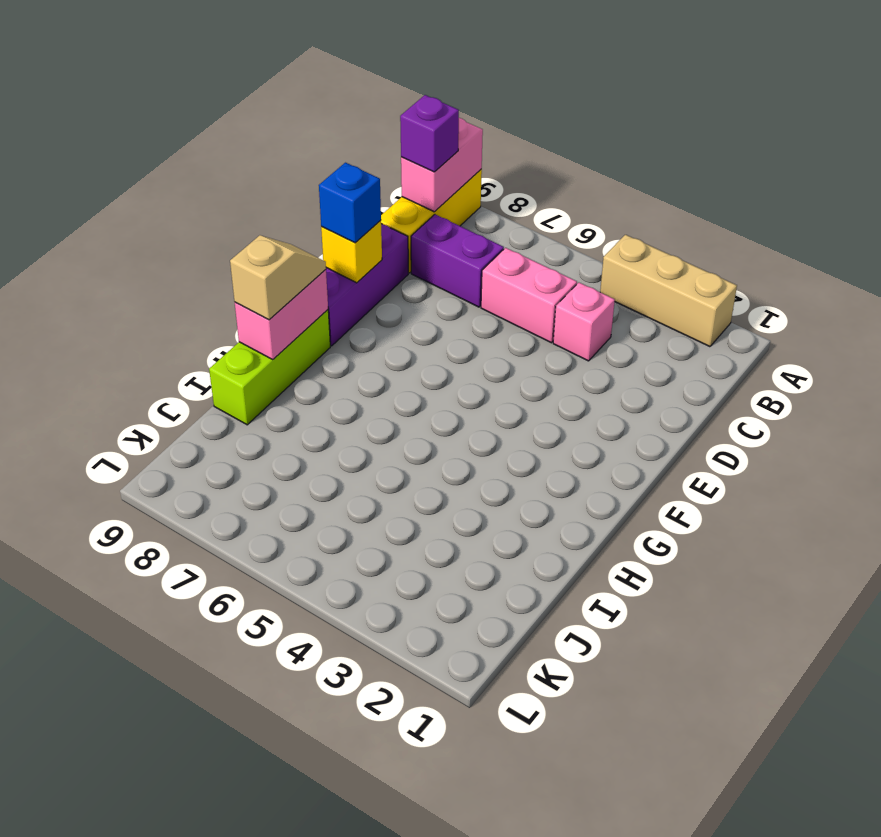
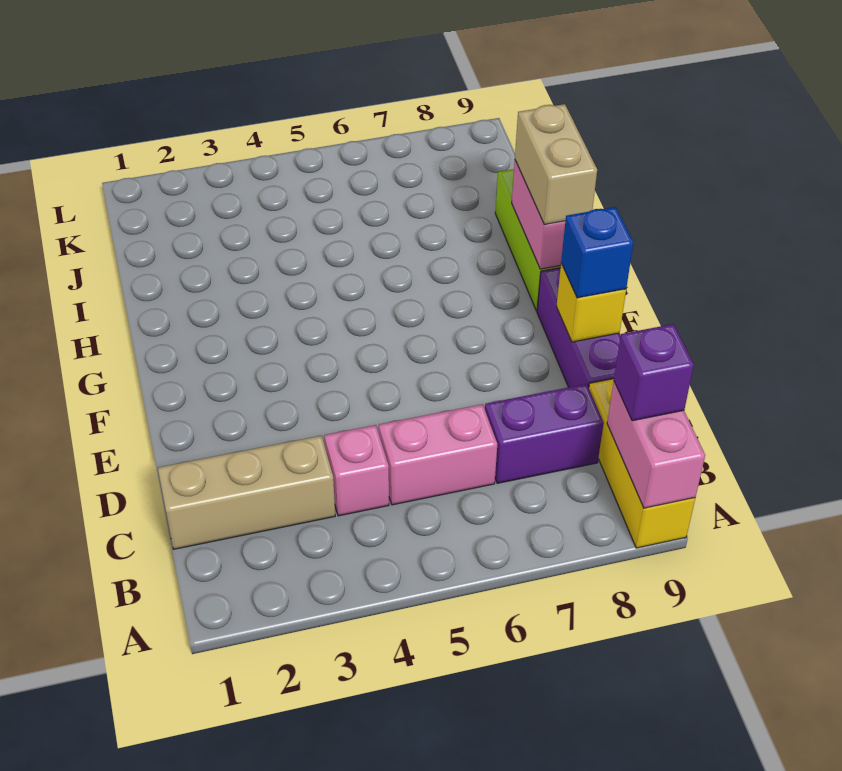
tan 1x3 brick [600,235,737,347] -> tan 1x3 brick moved to [158,436,335,549]
tan 1x2 slope [230,235,326,320] -> tan 1x2 brick [515,104,597,225]

